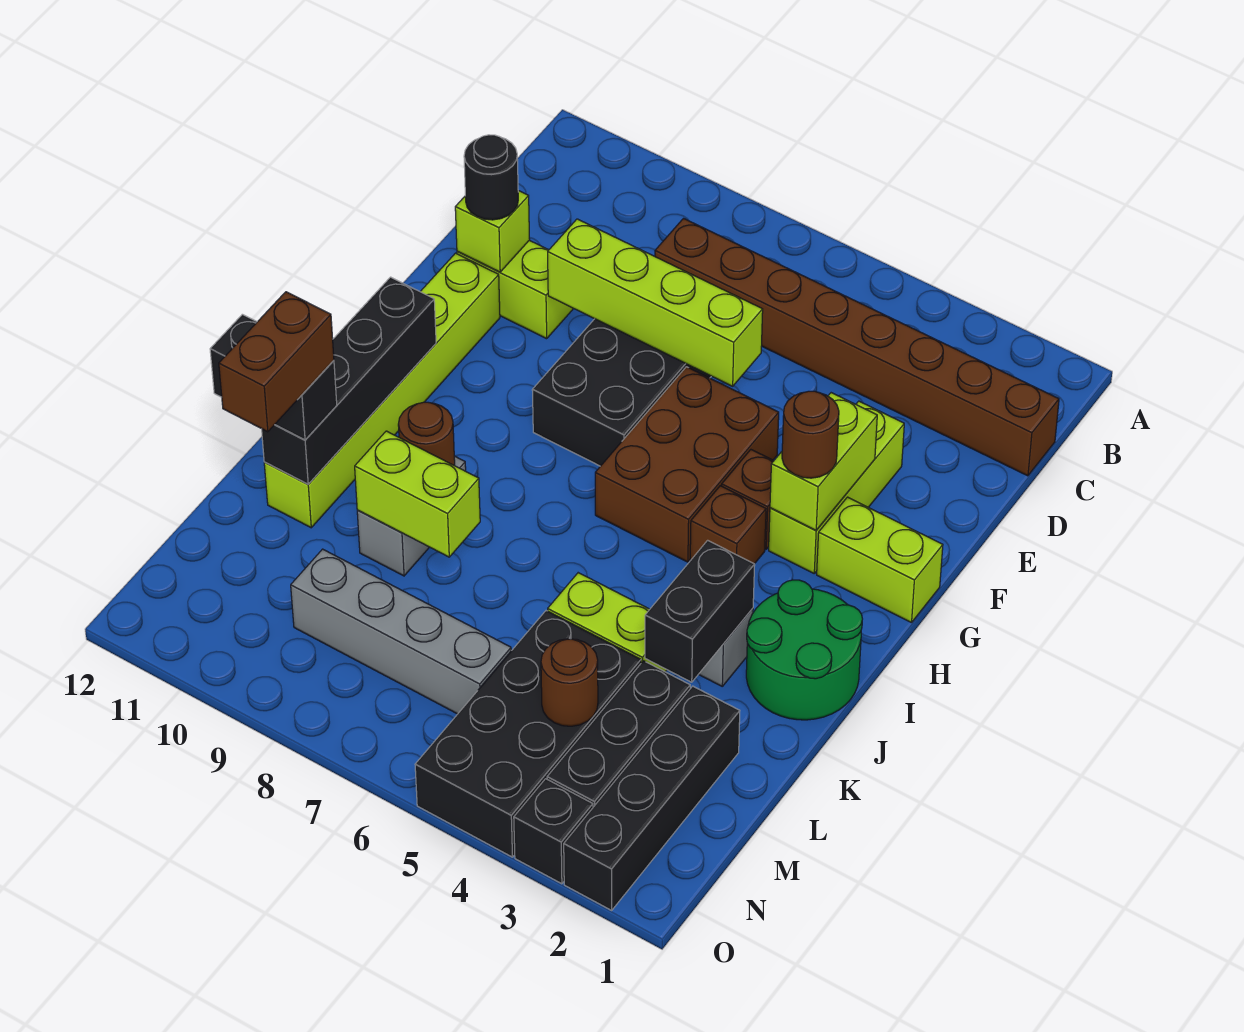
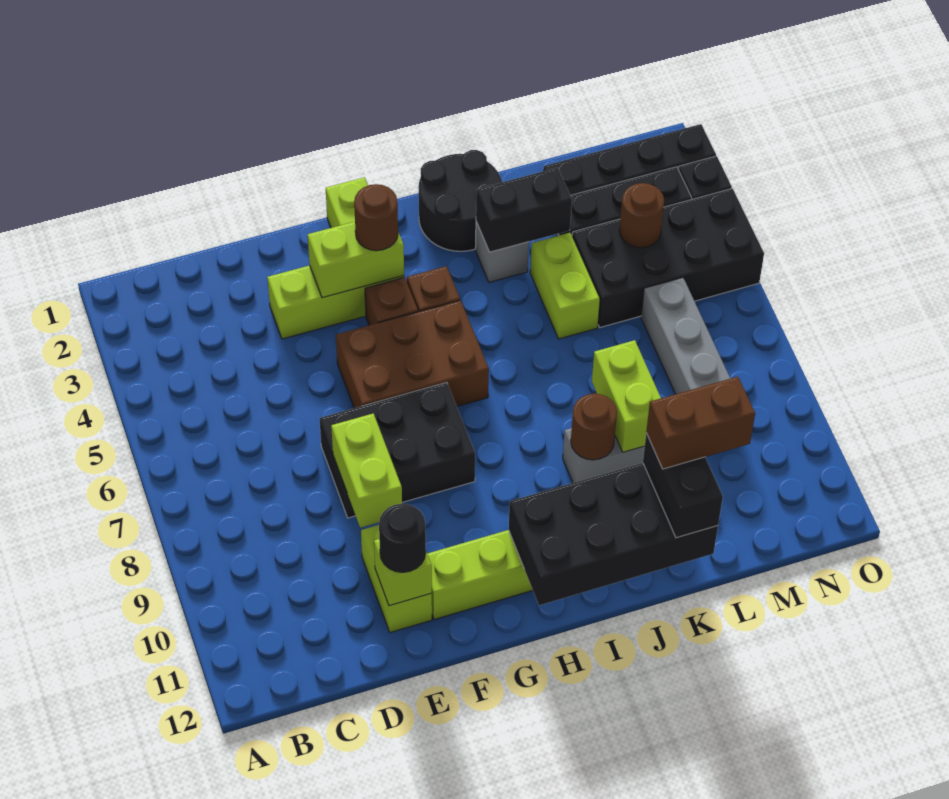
brown 1x8 brick [655,219,1059,476] -> none
lime 1x4 brick [548,219,763,386] -> lime 1x2 brick [331,414,402,528]
black 1x4 brick [262,277,436,484] -> black 2x4 brick [509,463,718,605]
green 2x2 round brick [746,580,862,720] -> black 2x2 round brick [419,150,502,251]

